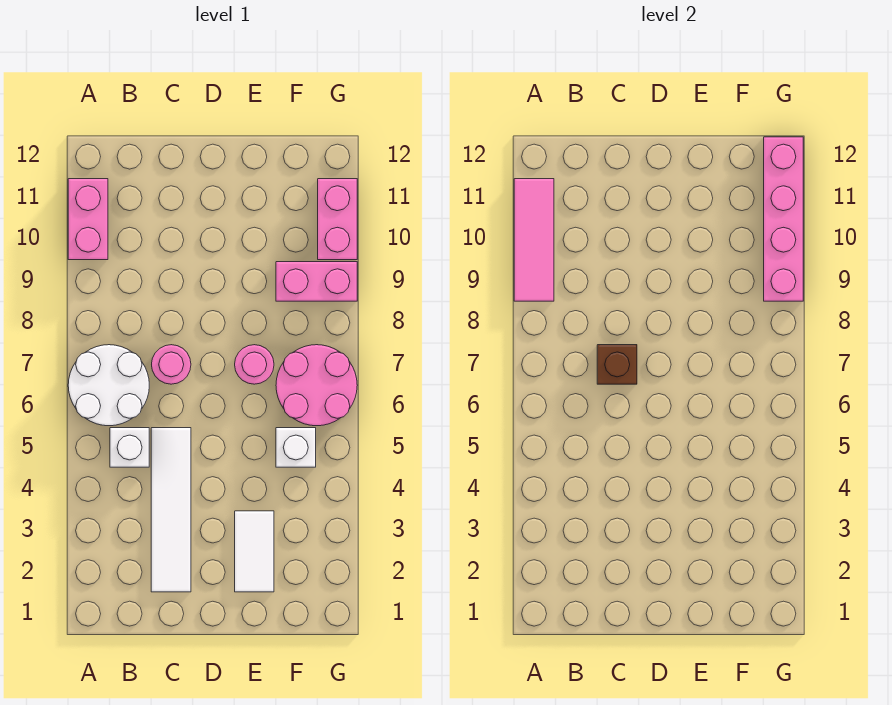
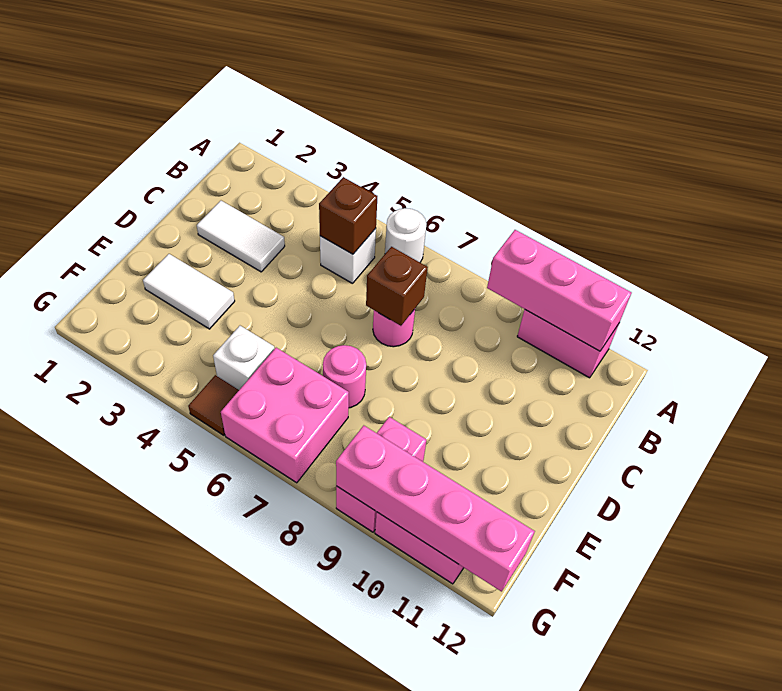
white 2x2 round brick [68,345,149,426] -> white 1x1 round brick [385,208,426,262]
pink 1x3 tile [514,179,554,301] -> pink 1x3 brick [487,230,631,351]
none -> brown 1x1 brick [319,177,377,254]
white 1x4 tile [151,428,191,592] -> white 1x2 tile [197,201,285,272]
pink 2x2 round brick [276,345,357,426] -> pink 2x2 brick [221,348,349,483]
none -> brown 1x1 tile [188,375,239,435]

